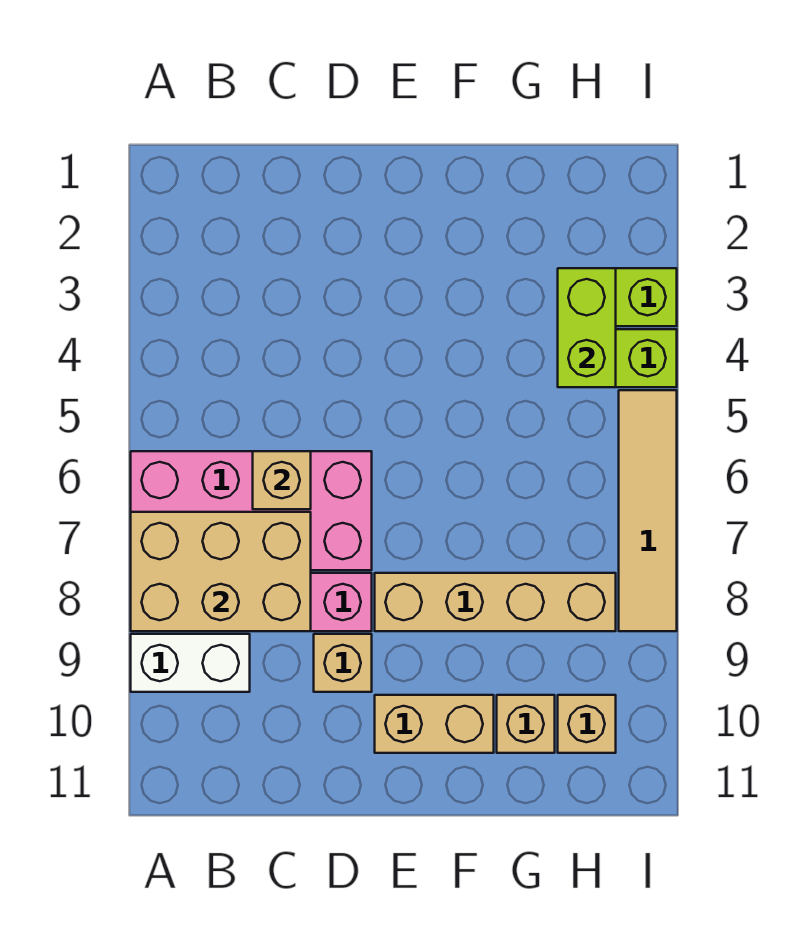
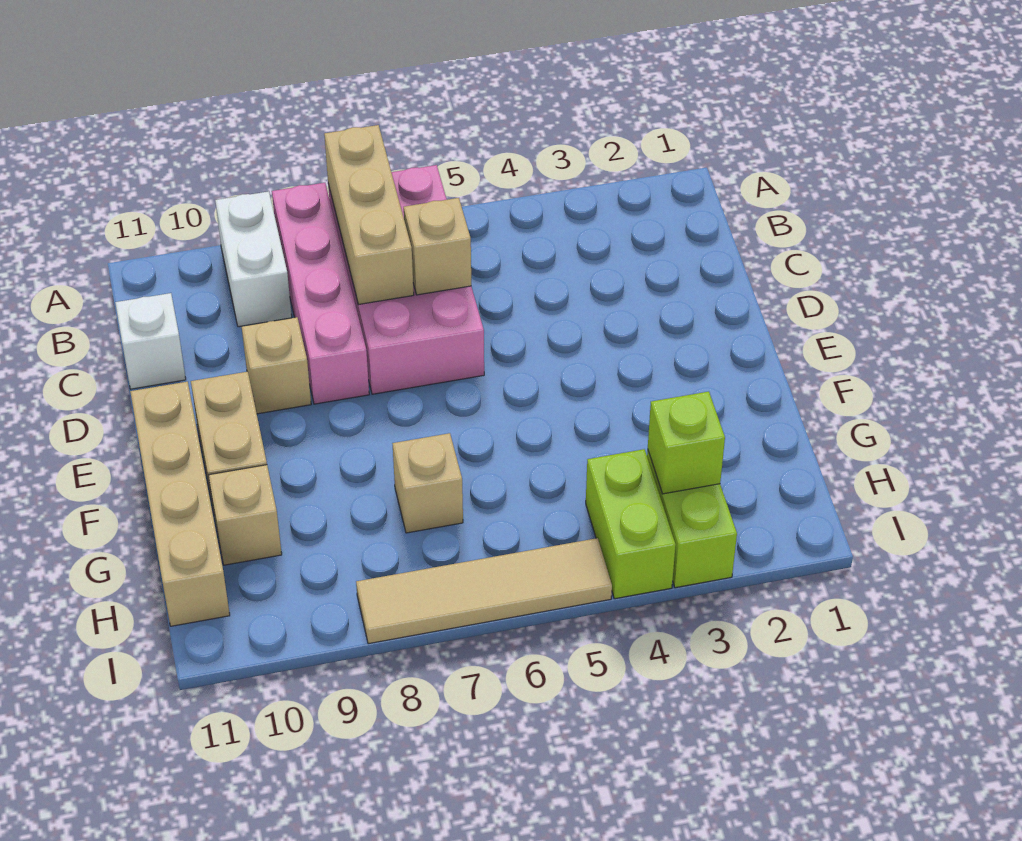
tan 2x3 brick [131,512,311,631] -> tan 1x3 brick [324,125,414,305]
none -> white 1x1 brick [115,293,186,389]
tan 1x4 brick [375,573,616,631] -> tan 1x4 brick moved to [130,382,230,626]
lime 1x2 brick [558,268,616,387] -> lime 1x1 brick [648,392,725,494]
tan 1x1 brick [558,695,616,753] -> tan 1x1 brick moved to [392,433,463,533]

